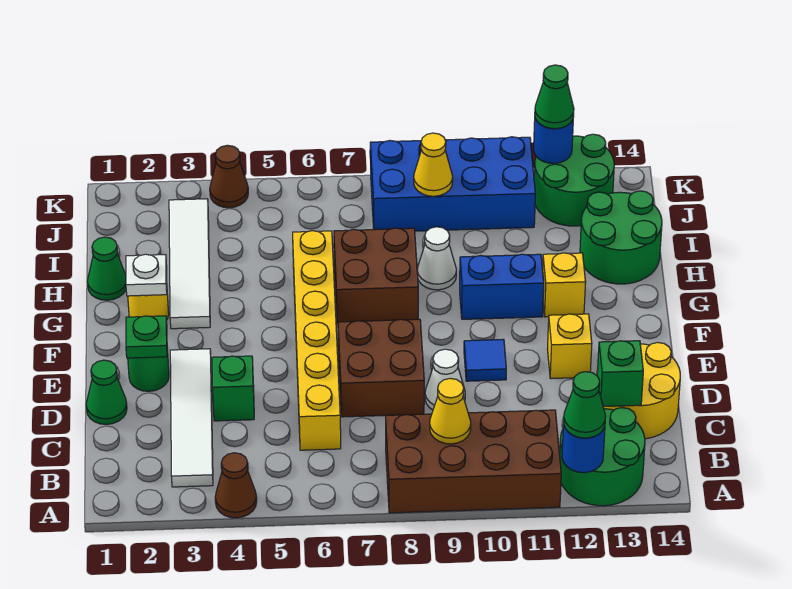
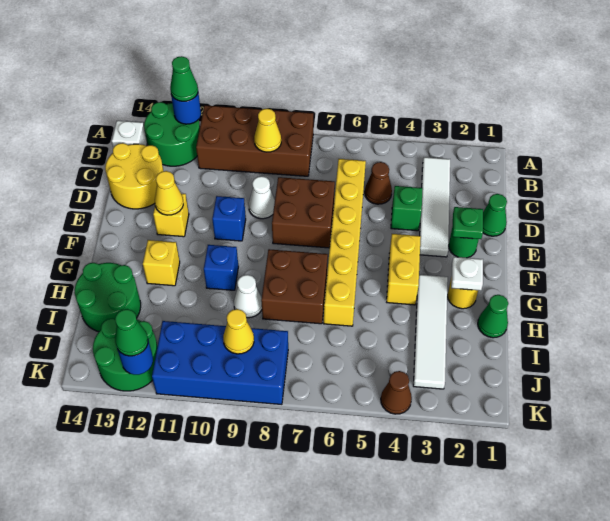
brown 1x1 cone [215,453,257,518] -> brown 1x1 cone moved to [365,162,392,204]
none -> white 1x1 brick [112,121,147,148]
green 1x1 brick [597,341,643,407] -> none
blue 1x1 tile [464,339,506,381] -> blue 1x1 brick [212,196,246,241]
none -> yellow 1x1 cone [155,171,183,215]
none -> yellow 1x2 brick [387,234,421,305]
blue 1x2 brick [460,254,544,319] -> blue 1x1 brick [204,245,238,290]

